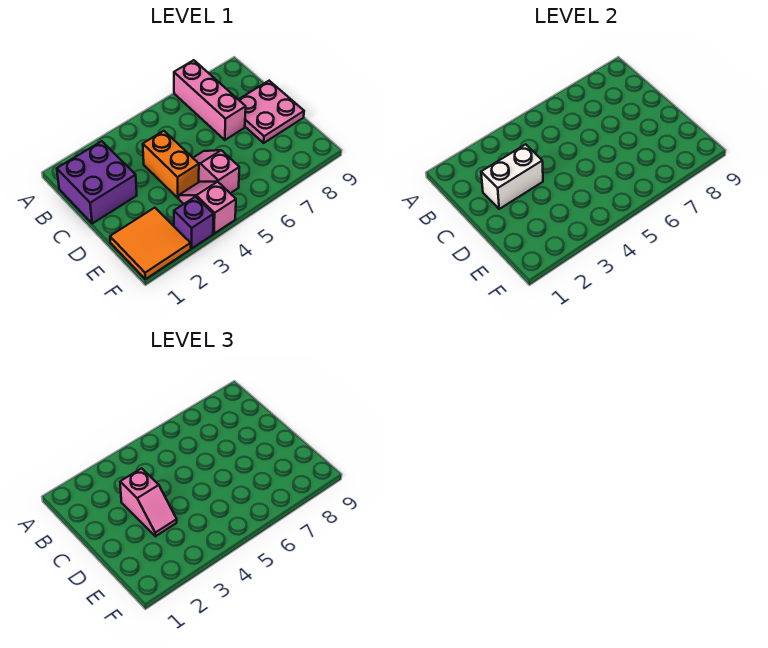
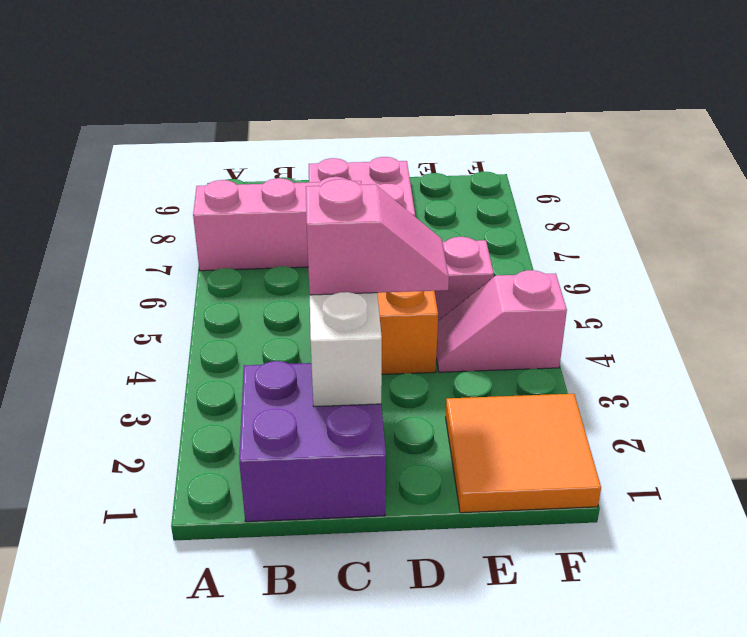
purple 1x1 brick [174,197,214,248] -> none

